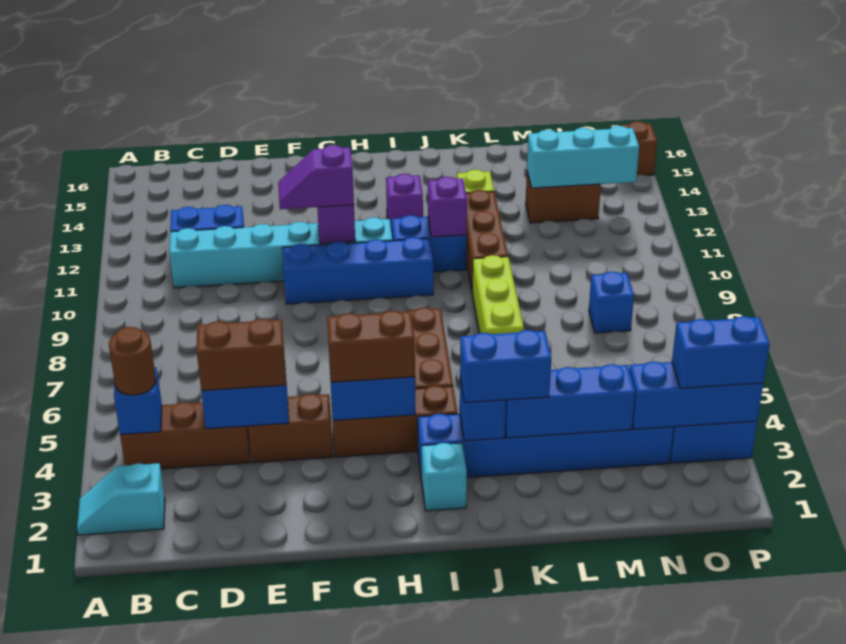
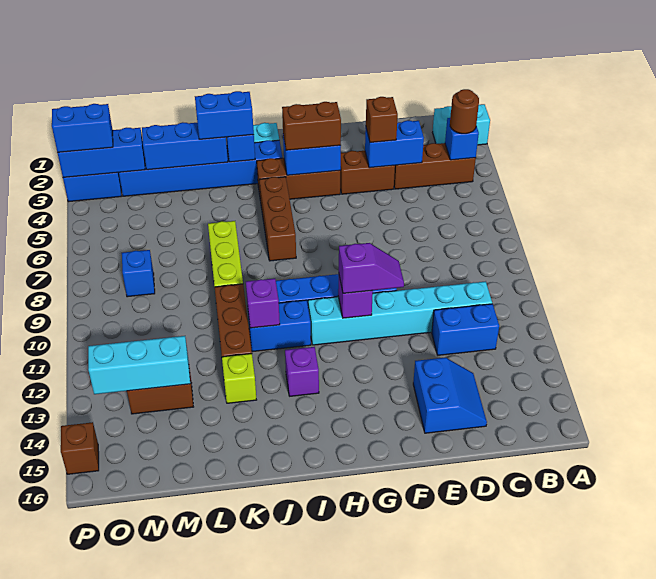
cyan 1x2 slope [77,463,165,535] -> cyan 1x2 brick [433,104,490,145]
brown 1x2 brick [197,319,286,391] -> brown 1x1 brick [366,97,398,143]
none -> blue 2x2 slope [413,358,487,433]

